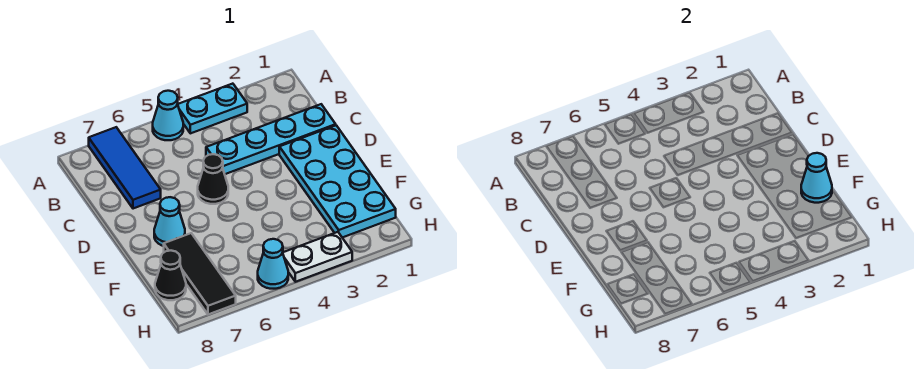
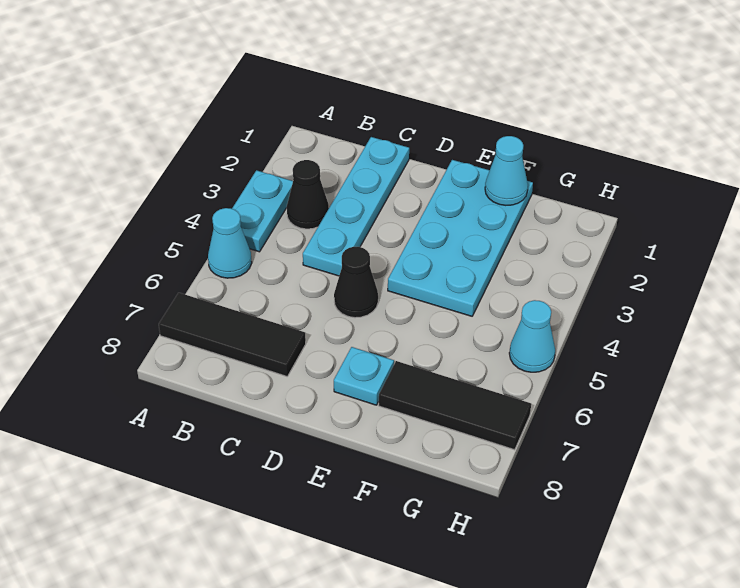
blue 1x3 tile [89,127,161,209] -> black 1x3 tile [159,293,306,376]
cyan 2x4 plate [279,125,396,238] -> cyan 2x4 plate turned to [388,160,533,316]
cyan 1x1 cone [154,197,185,246] -> cyan 1x1 plate [334,347,394,405]
black 1x1 cone [155,251,186,300] -> black 1x1 cone moved to [287,160,329,229]
white 1x2 plate [283,232,352,282] -> none

